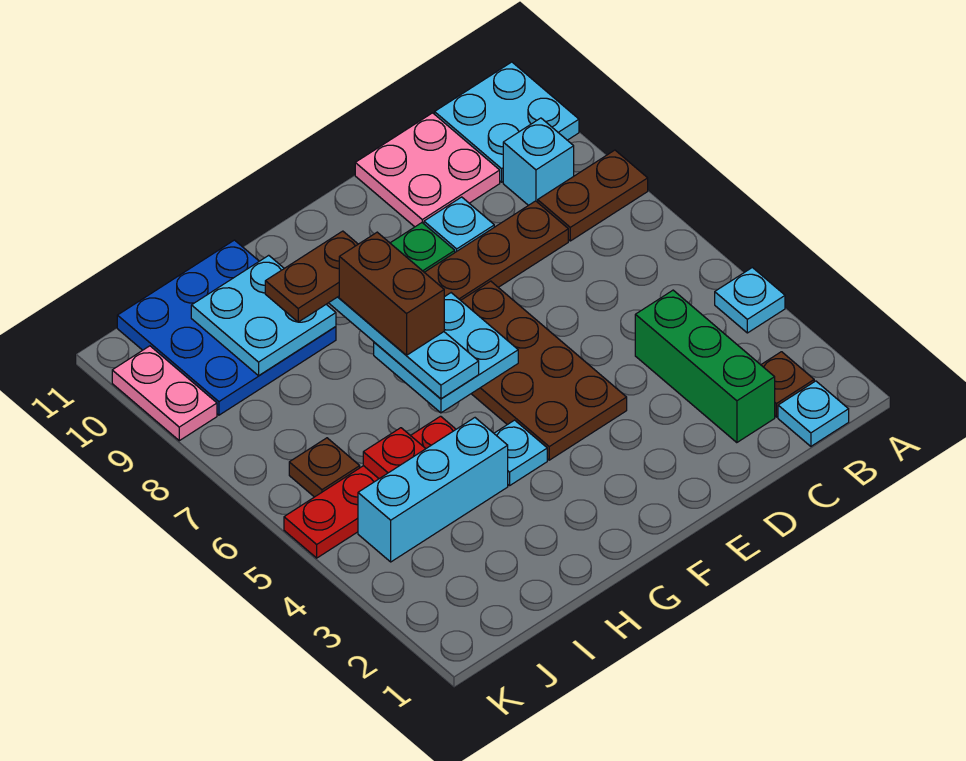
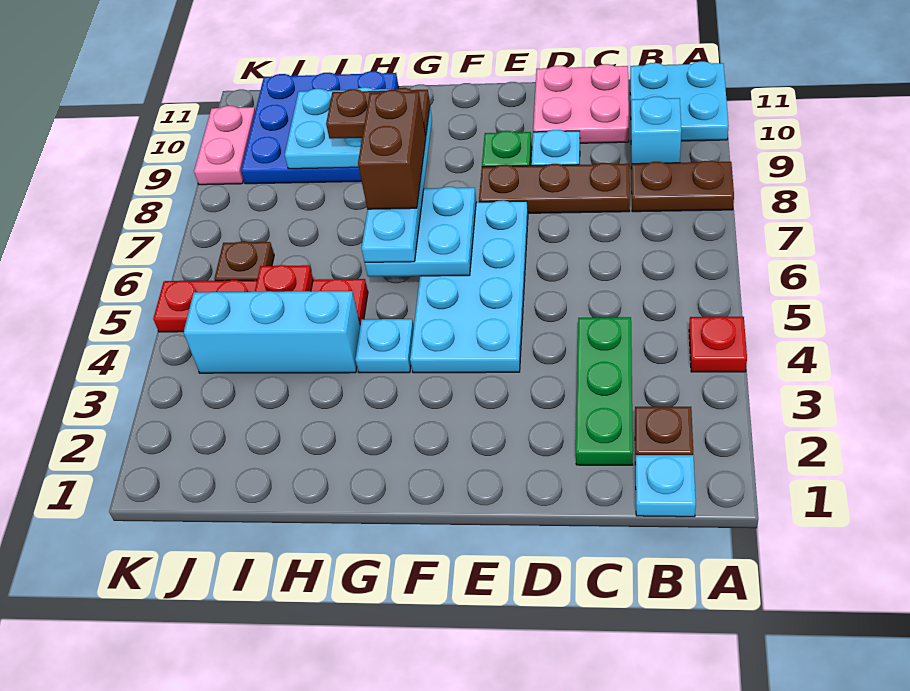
cyan 1x1 plate [715,268,785,333] -> red 1x1 plate [689,317,747,372]
green 1x3 brick [635,290,775,443] -> green 1x3 plate [576,317,633,465]
brown 2x4 plate [461,281,627,460] -> cyan 2x4 plate [410,200,528,373]

